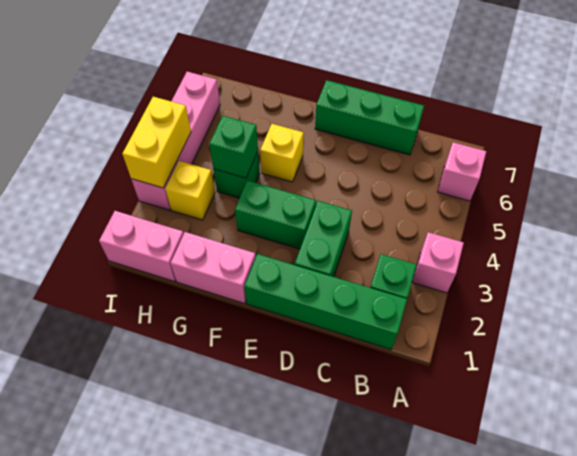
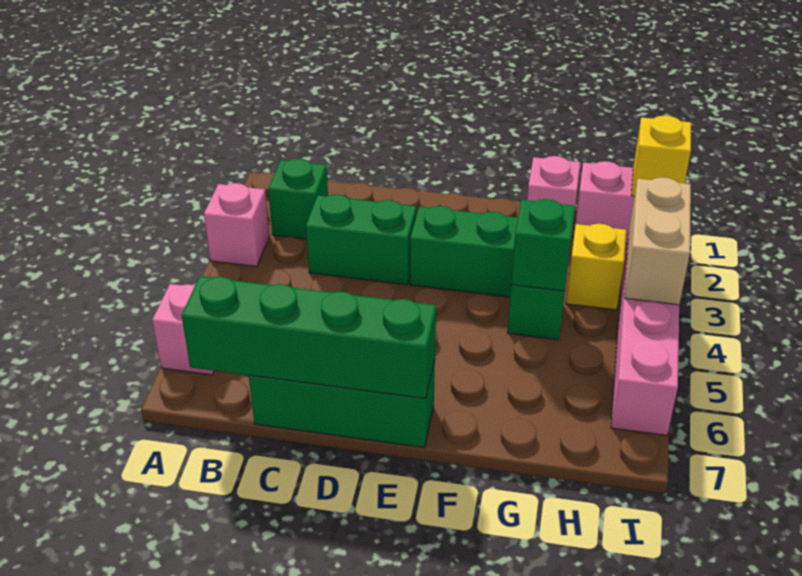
green 1x4 brick [244,254,407,350] -> green 1x4 brick moved to [182,276,436,399]
green 1x2 brick [295,201,352,277] -> green 1x2 brick turned to [306,194,416,285]
pink 1x2 brick [171,232,256,304] -> pink 1x1 brick [527,156,580,229]
yellow 1x1 brick [260,124,304,182] -> yellow 1x1 brick moved to [631,116,691,196]
yellow 1x2 brick [122,97,191,188] -> tan 1x2 brick [625,177,691,305]

